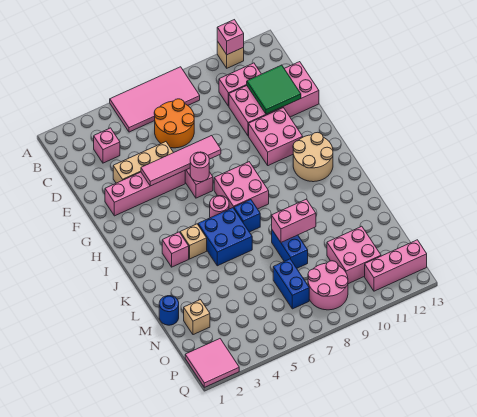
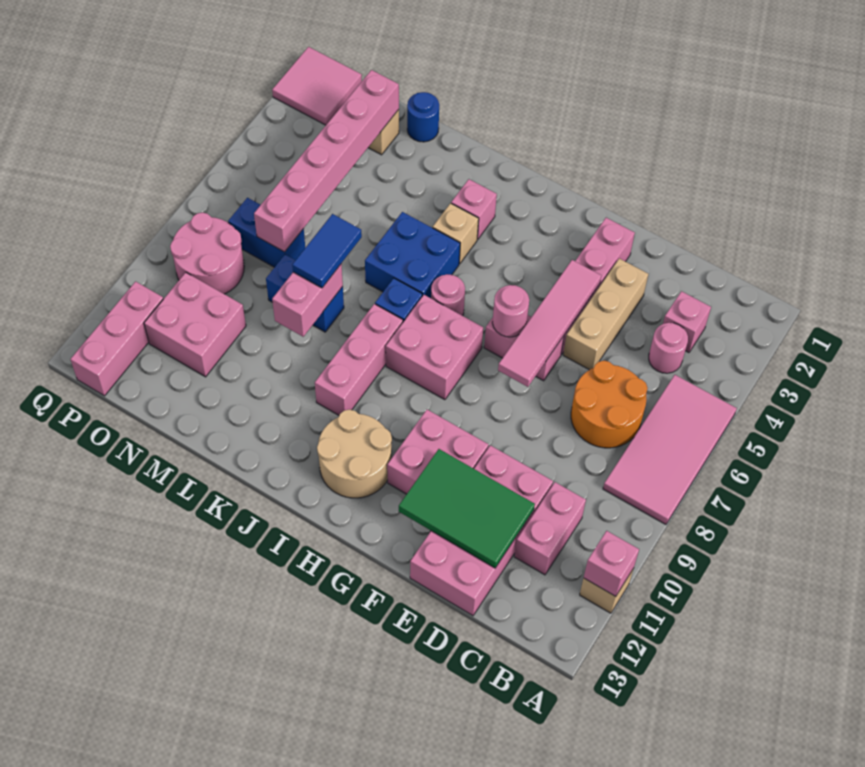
none -> pink 1x1 round brick [649,323,688,373]
green 2x2 tile [247,65,301,114] -> green 2x3 tile [399,449,535,568]
none -> pink 1x3 brick [315,304,403,415]
none -> blue 1x2 tile [292,214,362,288]
none -> pink 1x6 brick [254,70,399,252]

